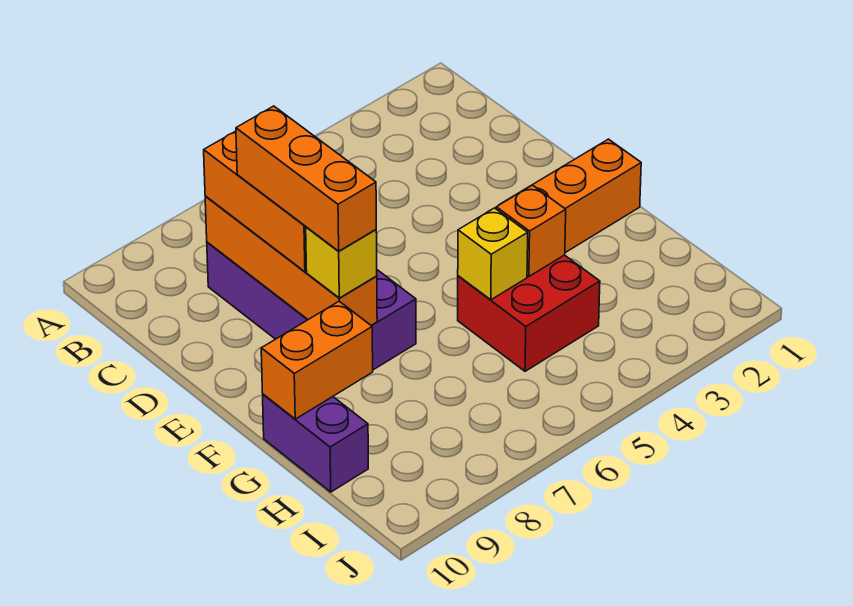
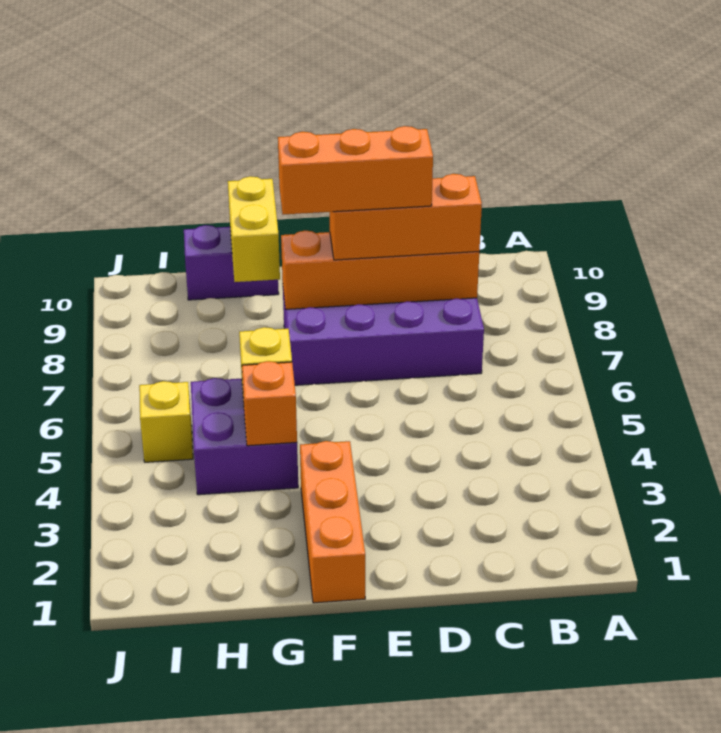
yellow 1x1 brick [306,227,377,298] -> yellow 1x1 brick moved to [139,381,193,462]
red 2x2 brick [458,255,600,371] -> purple 2x2 brick [191,378,298,495]
orange 1x2 brick [261,301,373,419] -> yellow 1x2 brick [228,176,280,282]

